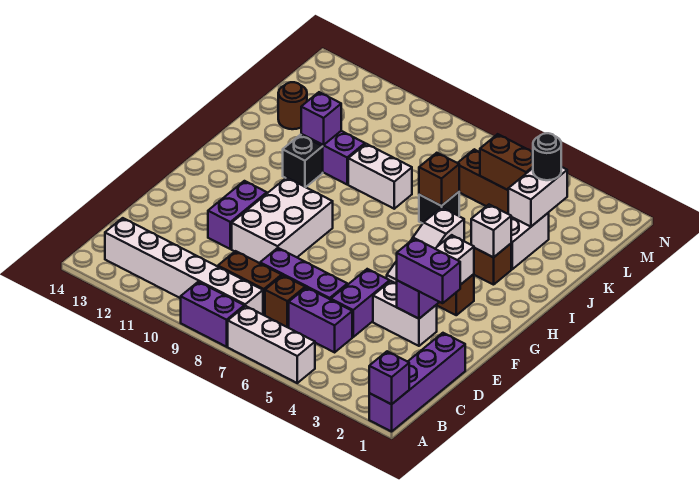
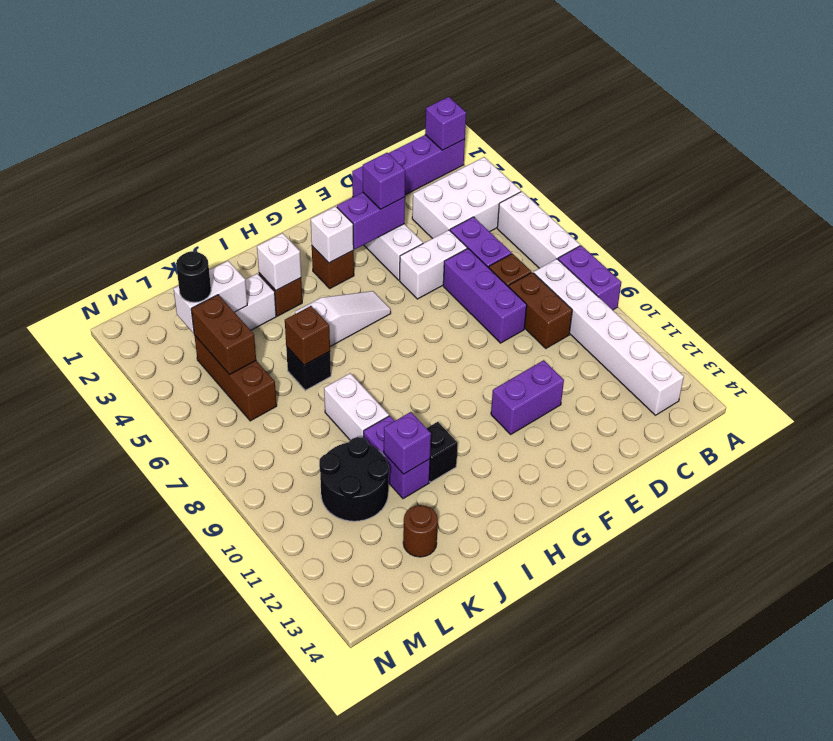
purple 1x2 brick [331,269,390,337] -> white 1x2 brick [400,230,467,299]
purple 1x2 brick [397,238,460,303] -> purple 1x1 brick [363,153,405,209]
white 2x3 brick [232,178,333,263] -> white 2x3 brick moved to [412,157,521,239]
none -> black 2x2 round brick [319,437,389,521]

